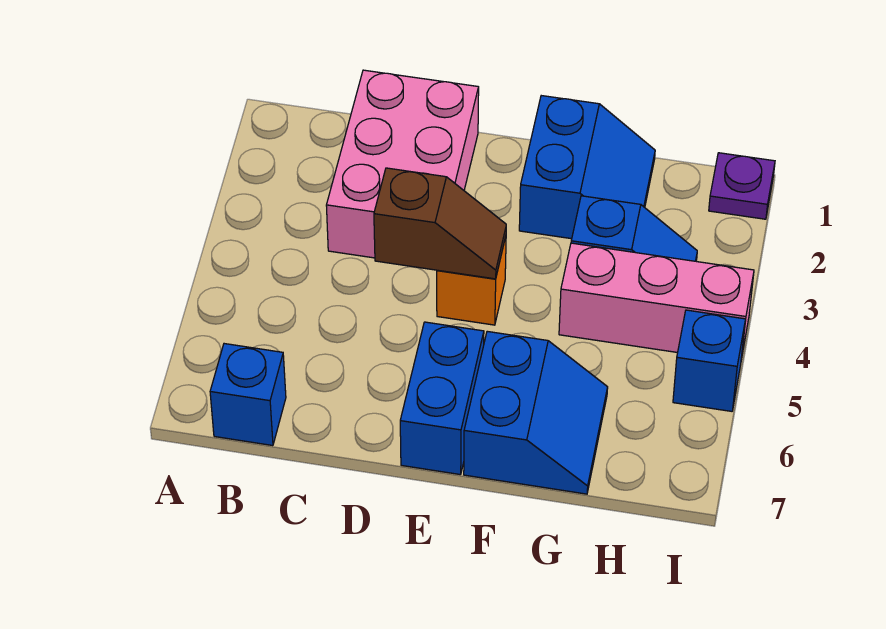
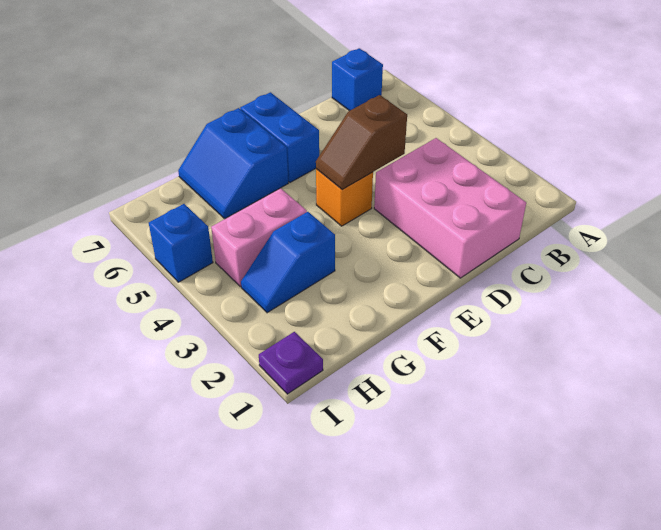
blue 2x2 slope [519,96,655,239] -> none
pink 1x3 brick [559,243,754,358] -> pink 1x2 brick [211,188,307,286]

